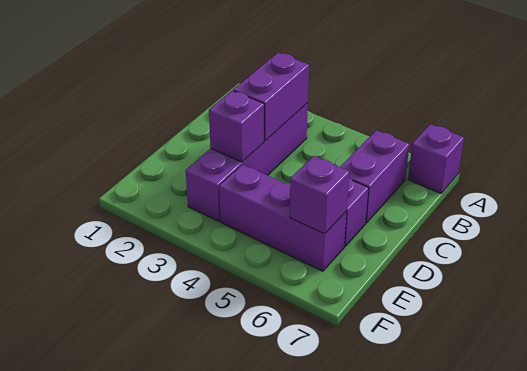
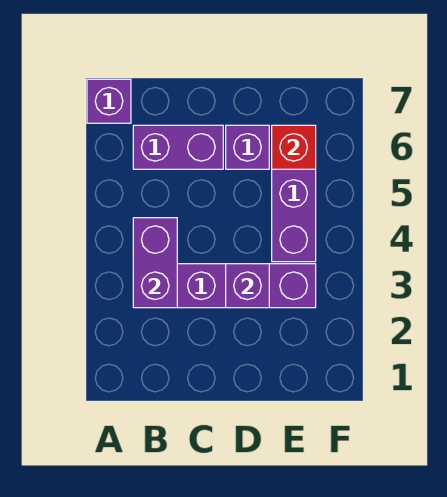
purple 1x2 brick [233,53,309,141] -> purple 1x2 brick turned to [133,218,177,308]
purple 1x1 brick [290,156,349,234] -> red 1x1 brick [272,125,316,169]

